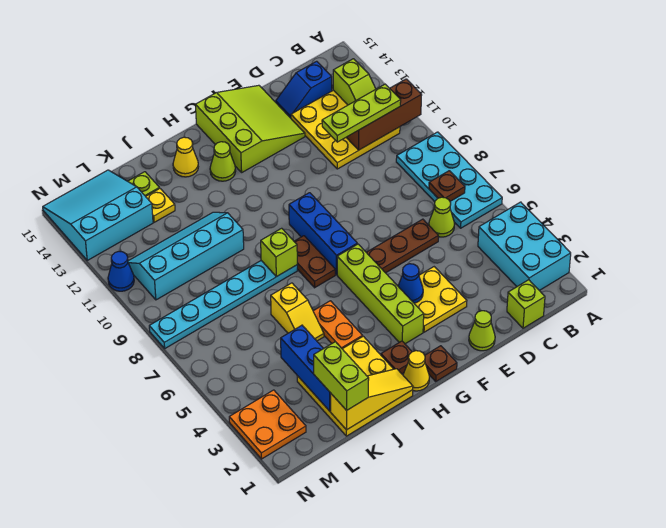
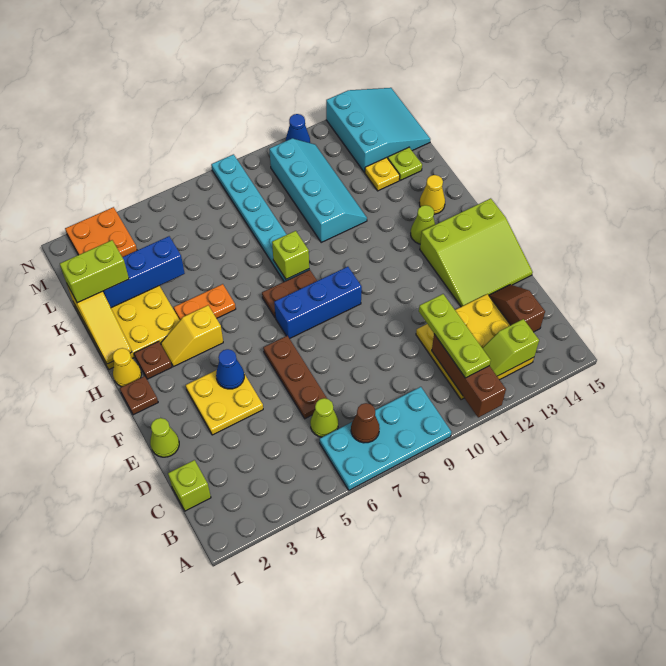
cyan 2x3 brick [478,202,571,291] -> none
brown 1x1 plate [429,171,465,201] -> brown 1x1 cone [351,403,380,443]
blue 1x2 slope [276,61,332,118] -> brown 1x2 slope [489,285,545,332]
lime 1x4 brick [337,244,424,344] -> none
yellow 1x2 slope [271,283,324,341] -> yellow 1x2 slope moved to [161,305,223,367]

